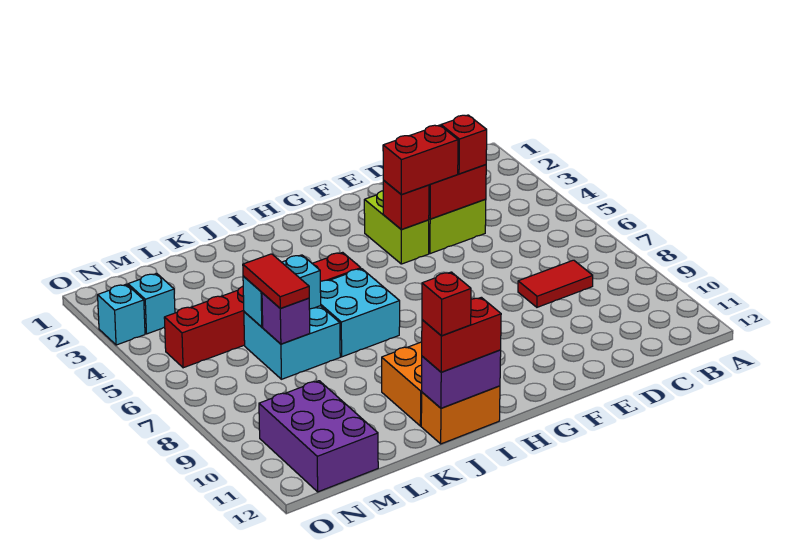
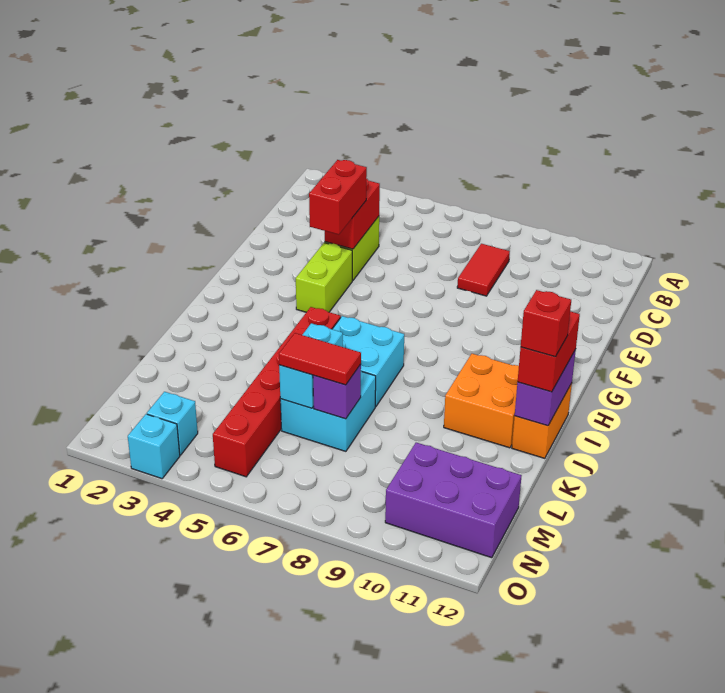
red 1x1 brick [441,115,487,174] -> none
lime 1x2 brick [364,191,429,264] -> lime 1x2 brick turned to [296,243,352,312]
red 1x1 brick [383,180,429,230] -> none

